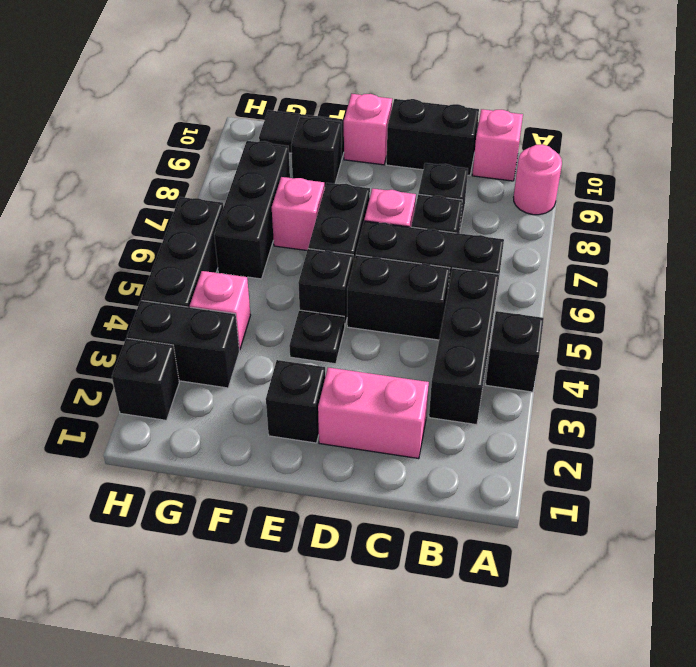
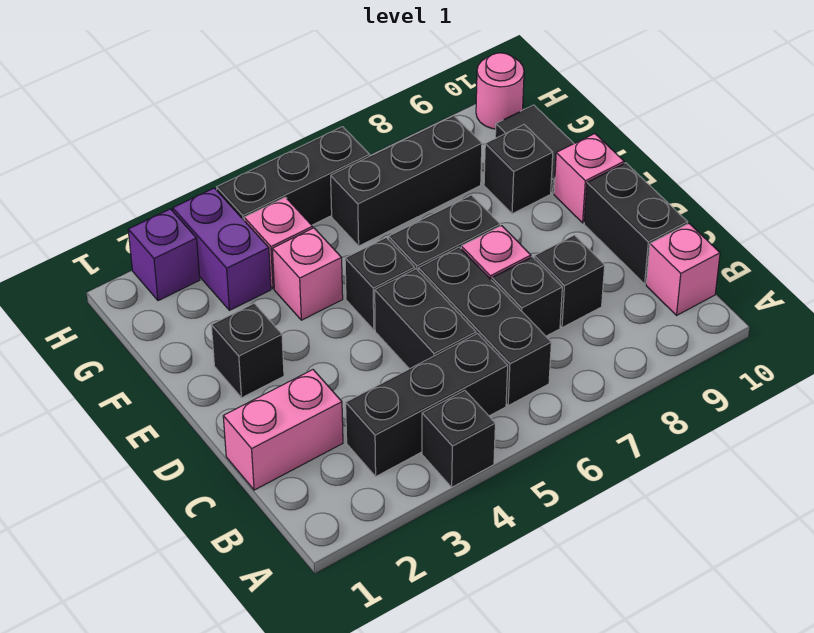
pink 1x1 round brick [513,144,562,215] -> pink 1x1 round brick moved to [476,53,524,129]
pink 1x2 brick [318,367,429,459] -> pink 1x2 brick turned to [223,370,343,490]
black 1x1 plate [289,310,345,364] -> none
pink 1x1 brick [272,177,324,250] -> pink 1x1 brick moved to [272,228,343,320]
black 1x2 brick [127,301,239,388] -> purple 1x2 brick [173,188,271,310]
black 1x1 brick [112,338,179,420] -> purple 1x1 brick [128,209,200,301]

